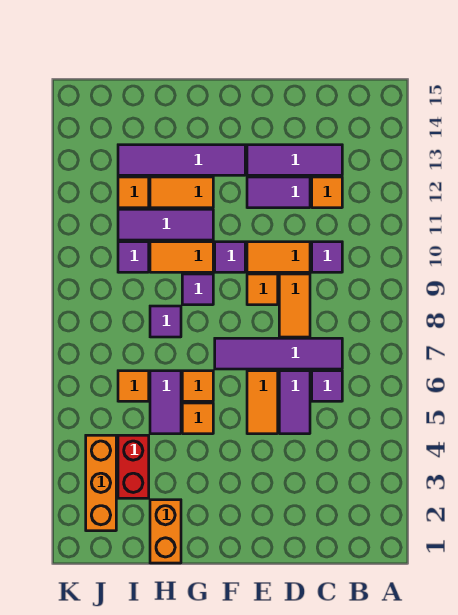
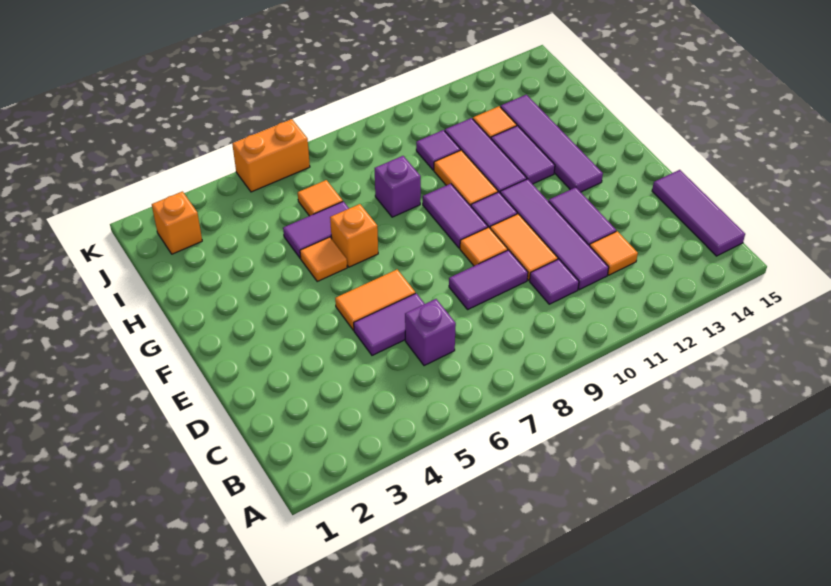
purple 1x1 tile [312,371,342,401] -> purple 1x1 brick [405,299,456,366]
purple 1x4 tile [215,338,342,369] -> purple 1x4 tile moved to [500,179,609,290]
purple 1x3 tile [247,145,342,175] -> purple 1x3 tile moved to [652,170,745,256]
orange 1x2 tile [279,274,310,337] -> purple 1x2 tile [449,250,528,309]
orange 1x1 tile [182,371,213,401] -> orange 1x1 brick [330,204,378,267]
purple 1x1 tile [182,274,213,305] -> purple 1x2 tile [423,184,488,248]
orange 1x2 tile [150,177,213,208] -> purple 1x2 tile [491,126,555,184]
orange 1x2 brick [150,500,181,563] -> orange 1x2 brick moved to [232,119,310,192]
purple 1x1 tile [150,306,181,337] -> purple 1x1 brick [375,156,421,217]
red 1x2 brick [118,435,149,498] -> none
orange 1x3 brick [86,435,116,531] -> orange 1x1 brick [152,191,202,254]

